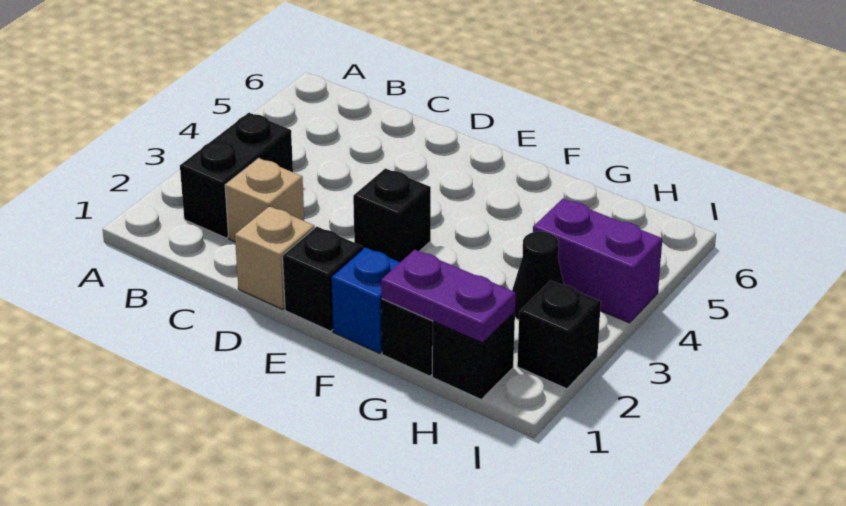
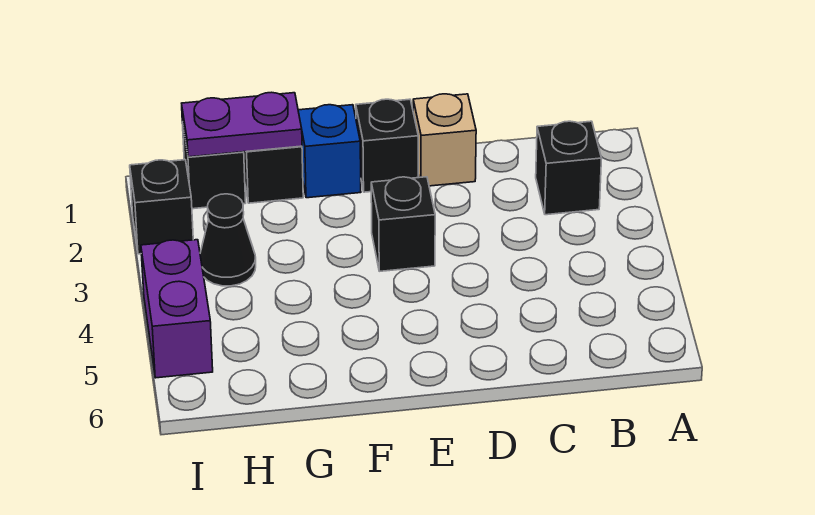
black 1x2 brick [180,113,293,238] -> black 1x1 brick [536,121,602,215]
tan 1x1 brick [225,158,304,242] -> none
purple 1x2 brick [533,199,662,323] -> purple 1x2 brick turned to [141,240,213,378]

